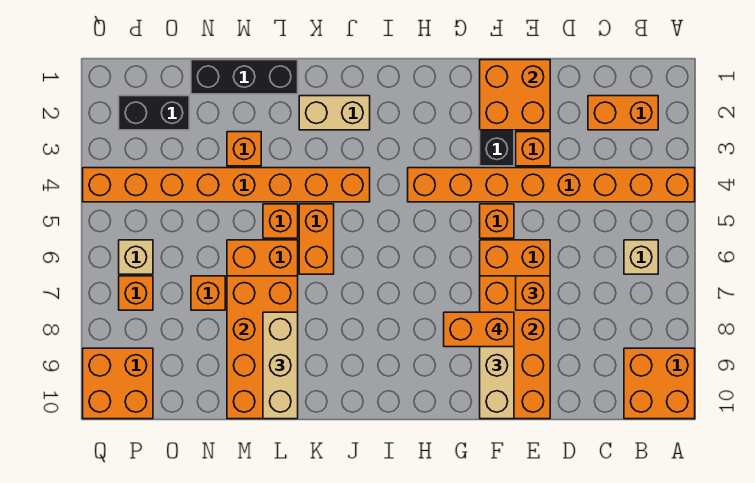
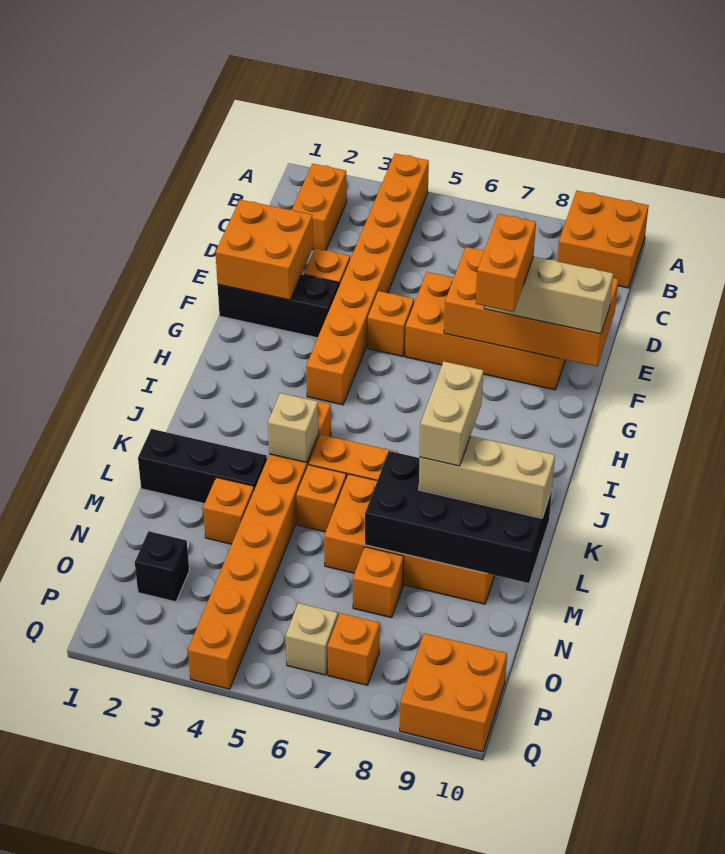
tan 1x1 brick [624,240,658,274] -> tan 1x1 brick moved to [268,393,319,462]
orange 1x1 brick [516,276,550,310] -> none
tan 1x2 brick [299,96,370,130] -> tan 1x2 brick moved to [420,361,483,466]
black 1x3 brick [191,60,298,94] -> black 1x3 brick turned to [138,429,267,504]
orange 2x4 brick [227,276,298,419] -> black 2x4 brick [365,451,552,583]
black 1x2 brick [119,96,189,130] -> black 1x1 brick [135,531,189,602]

